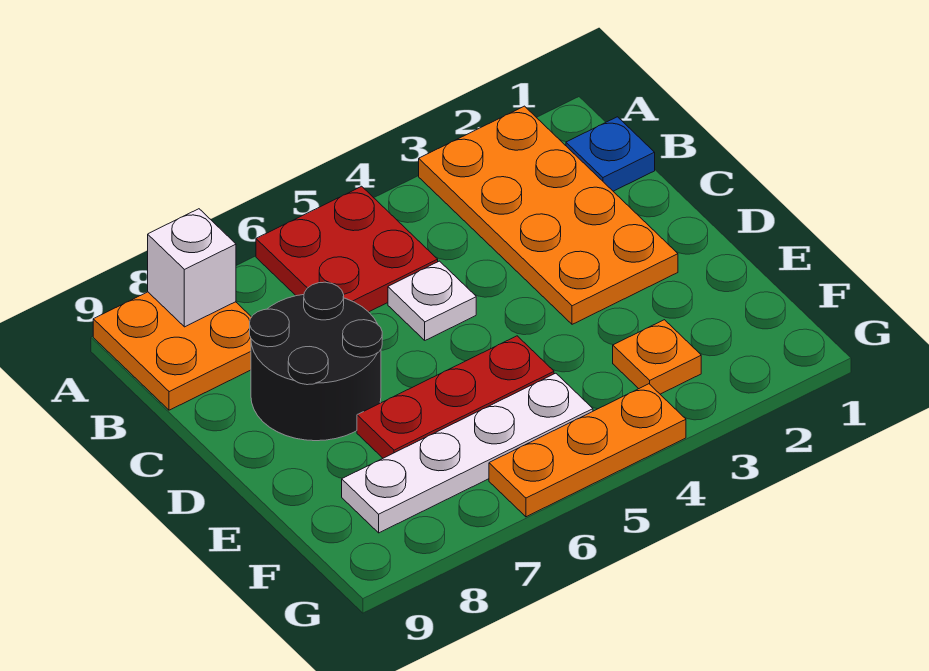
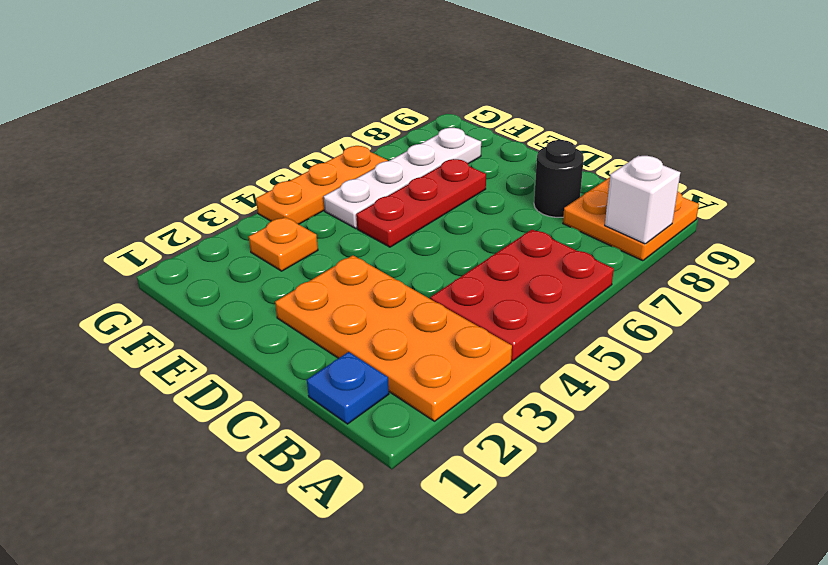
red 2x2 plate [256,186,438,312] -> red 2x3 plate [430,229,614,361]
white 1x1 plate [388,261,476,340] -> none
black 2x2 round brick [250,282,382,441] -> black 1x1 round brick [534,140,584,217]

